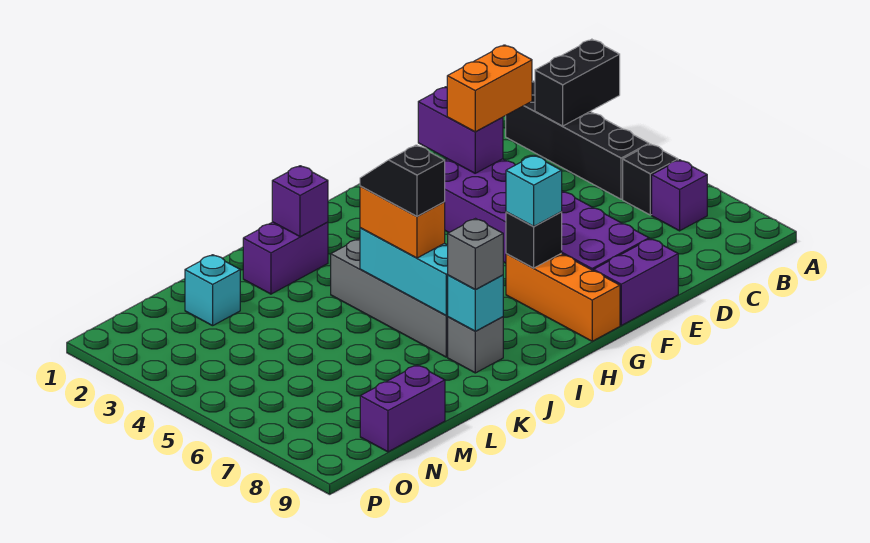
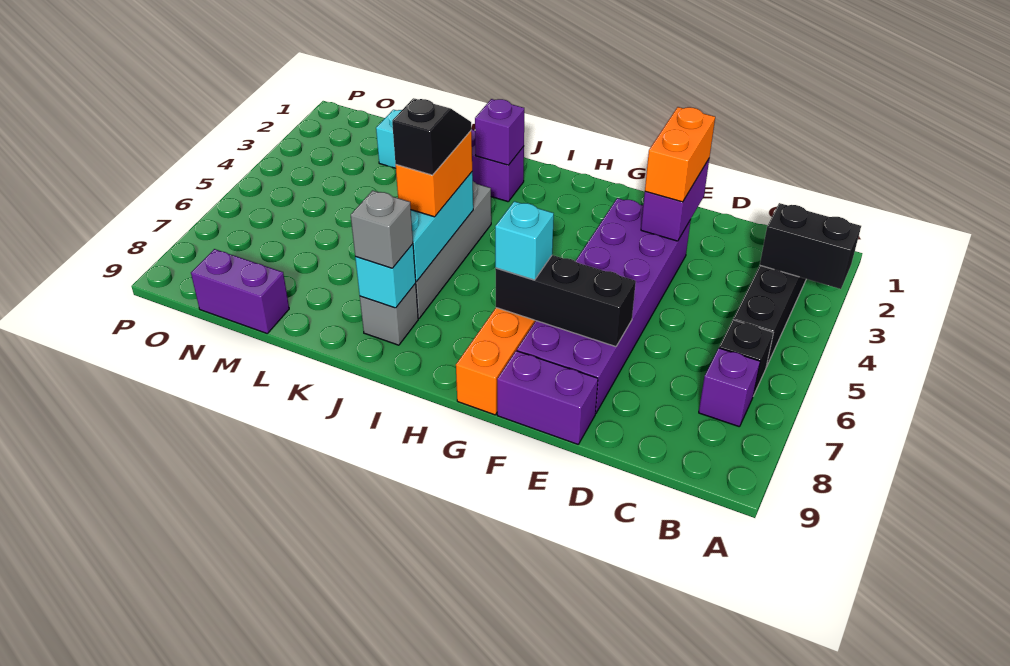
orange 1x2 brick [447,45,532,132] -> orange 1x2 brick turned to [645,107,715,202]
black 1x1 brick [506,212,562,268] -> black 1x3 brick [495,255,636,347]

